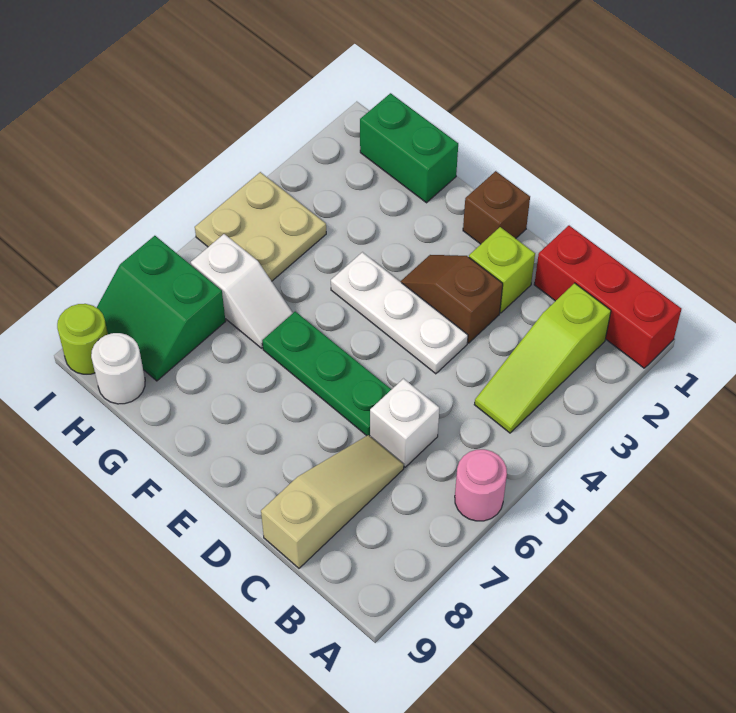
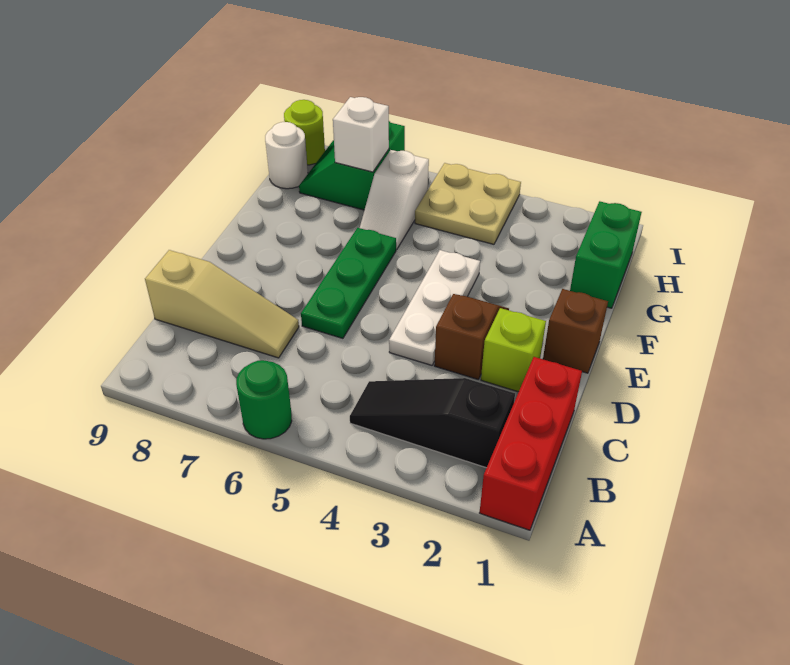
pink 1x1 round brick [455,449,507,521] -> green 1x1 round brick [236,360,292,439]
lime 1x3 slope [474,283,611,433] -> black 1x3 slope [350,378,515,468]
white 1x1 brick [370,379,439,467] -> white 1x1 brick moved to [333,97,389,172]

